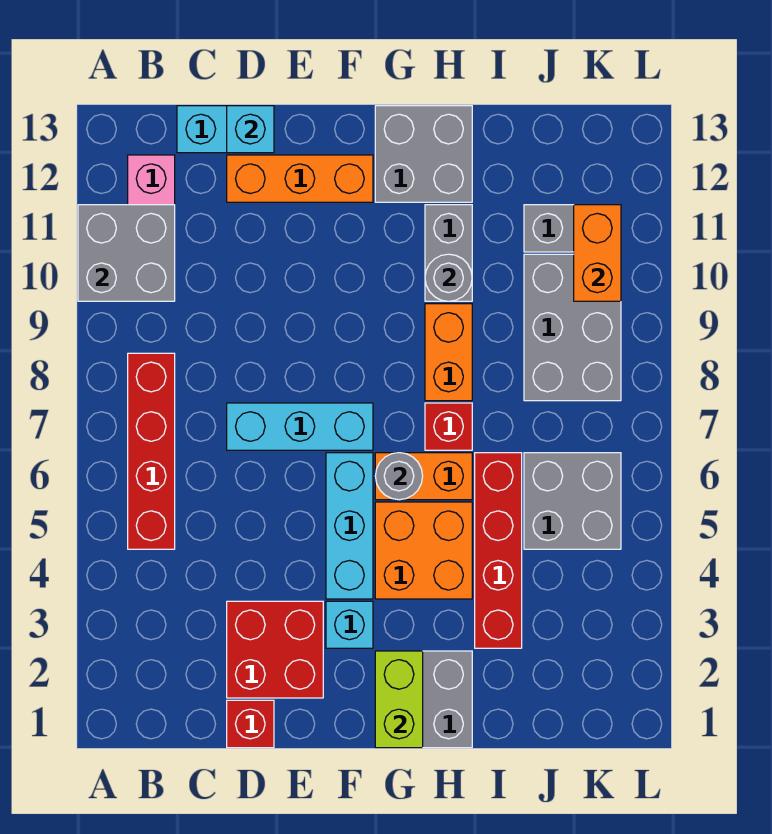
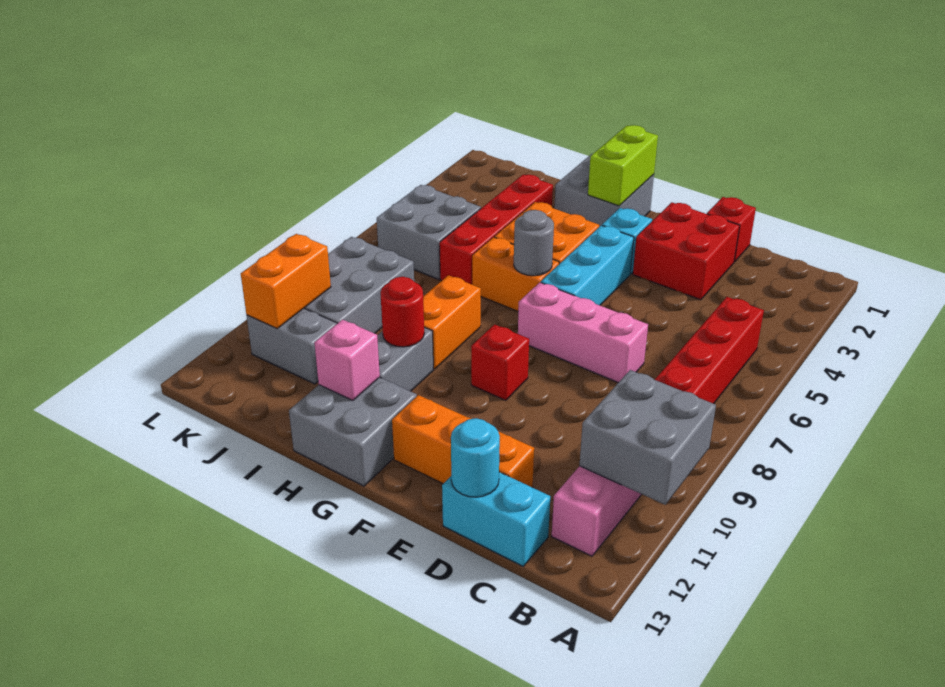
cyan 1x3 brick [227,403,373,450] -> pink 1x3 brick [518,282,648,383]
cyan 1x1 brick [227,106,274,153] -> cyan 1x1 round brick [451,418,500,497]
red 1x1 brick [425,403,472,450] -> red 1x1 brick moved to [471,325,529,400]
grey 1x1 round brick [425,254,472,301] -> red 1x1 round brick [380,277,424,347]
none -> pink 1x1 brick [314,320,380,401]

